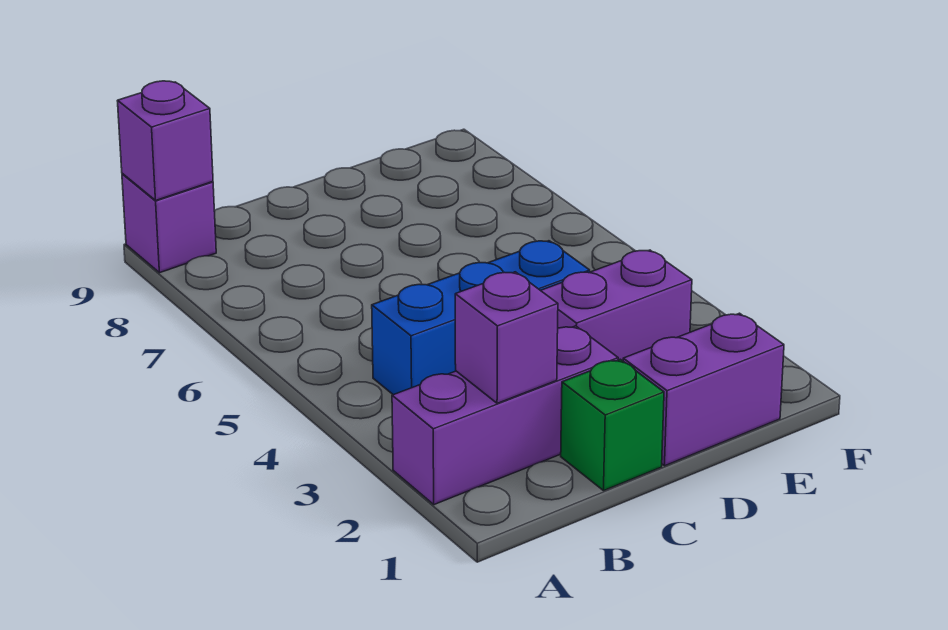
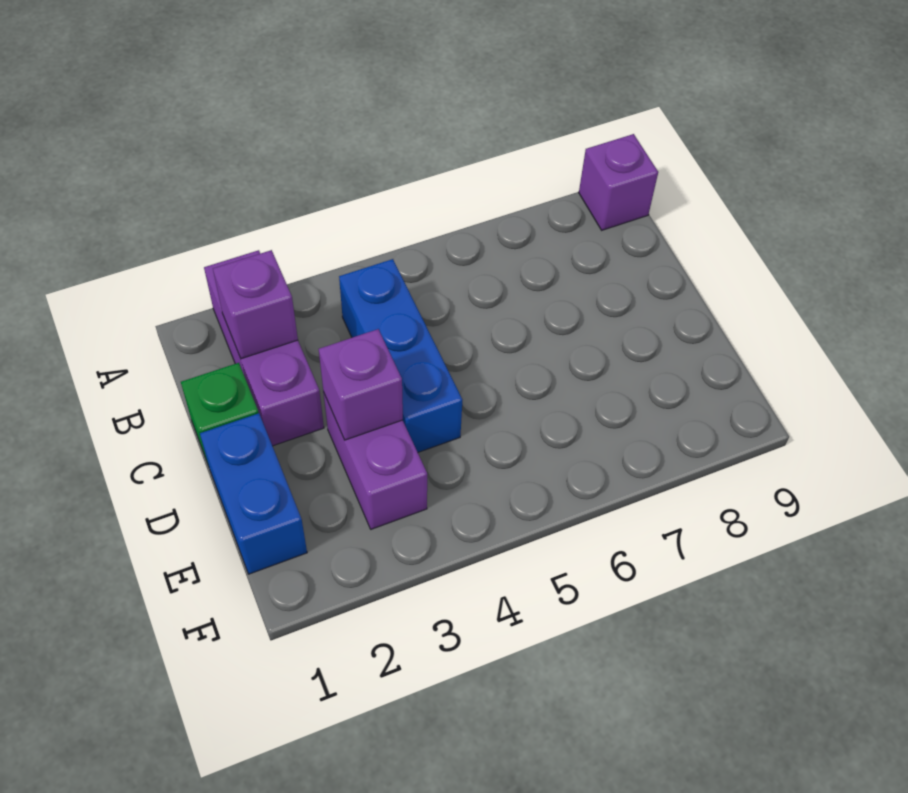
purple 1x1 brick [118,81,213,200] -> purple 1x1 brick moved to [319,329,403,440]
purple 1x2 brick [623,313,784,466] -> blue 1x2 brick [200,413,307,574]

